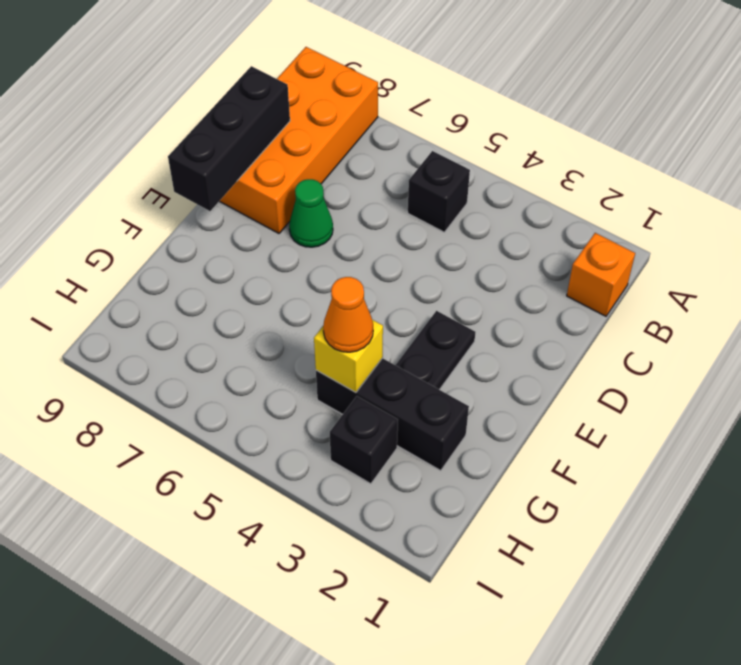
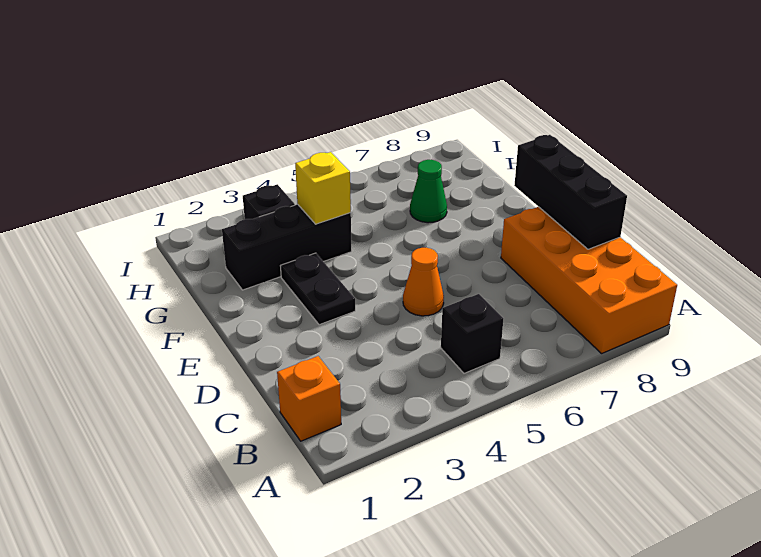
green 1x1 cone [289,179,333,247] -> green 1x1 cone moved to [410,160,447,223]
orange 1x1 cone [323,277,373,352] -> orange 1x1 cone moved to [403,248,444,316]

